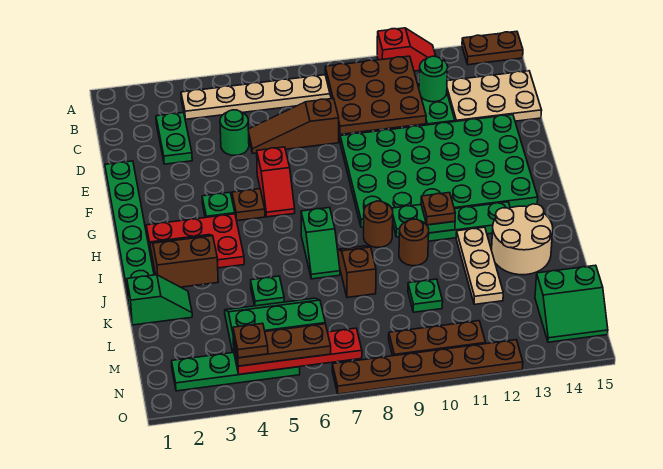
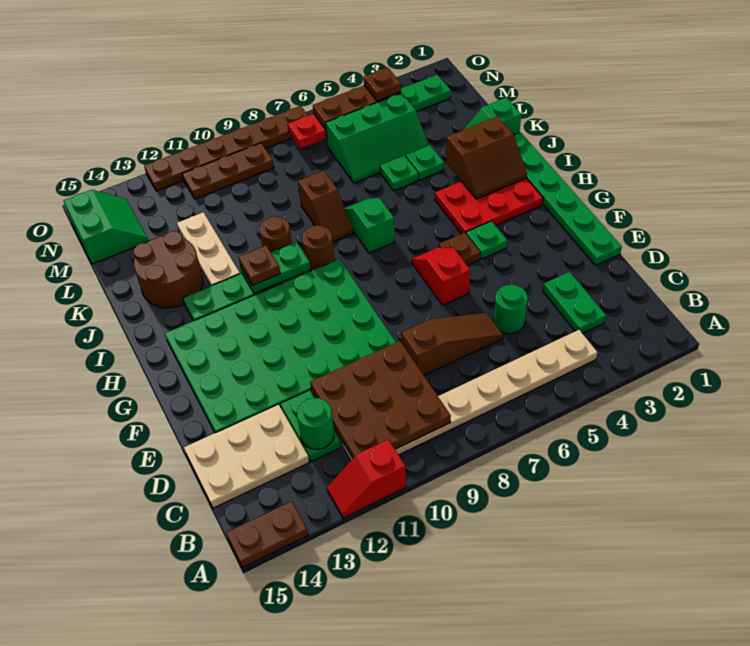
tan 2x2 round brick [492,204,553,275] -> brown 2x2 round brick [133,231,203,308]
green 1x1 plate [408,279,443,312] -> green 1x1 plate moved to [406,145,444,180]
green 2x2 slope [535,265,608,342] -> green 2x2 slope turned to [64,190,148,264]

